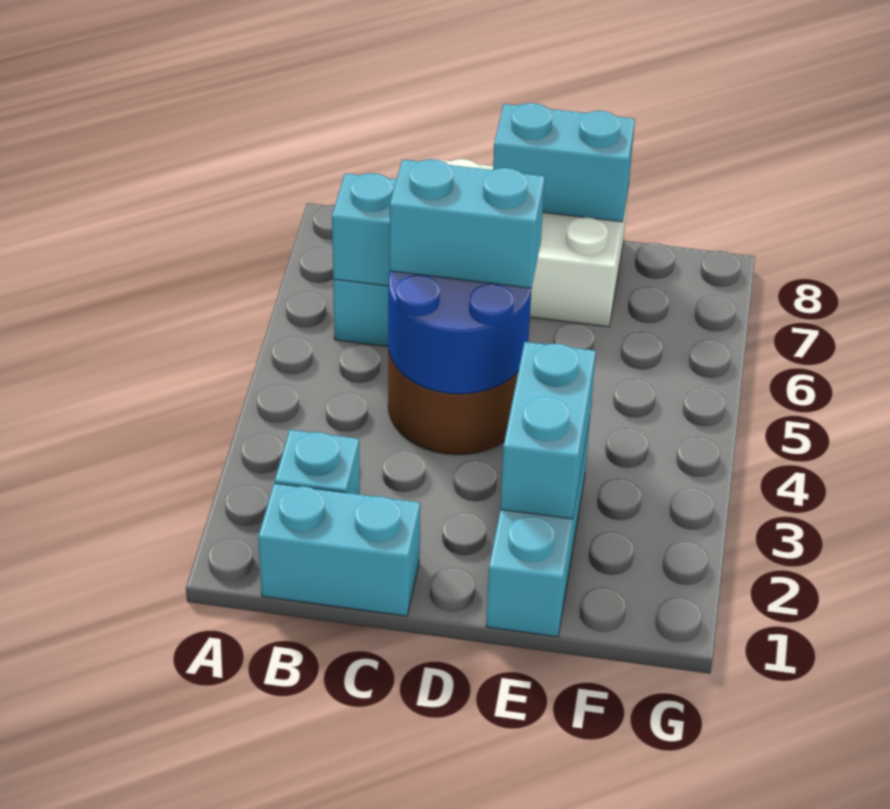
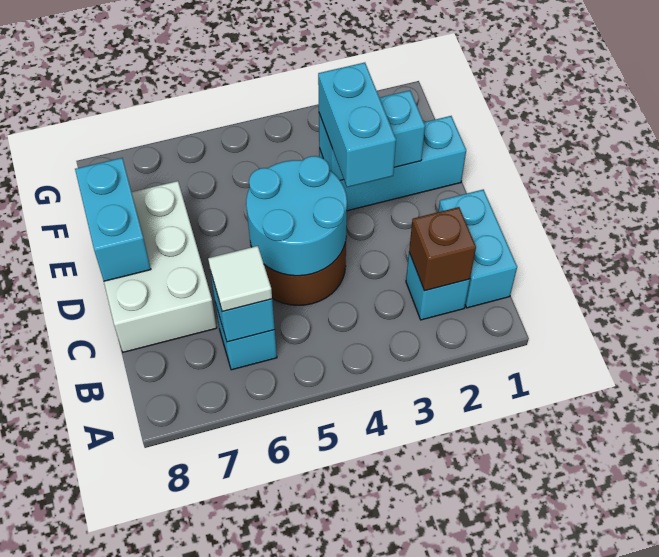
none -> brown 1x1 brick [409,207,476,291]
none -> white 1x1 tile [208,246,272,312]
blue 2x2 round brick [388,271,531,394] -> cyan 2x2 round brick [246,156,347,276]
cyan 1x2 brick [390,159,545,288] -> cyan 1x2 brick moved to [318,63,396,187]

